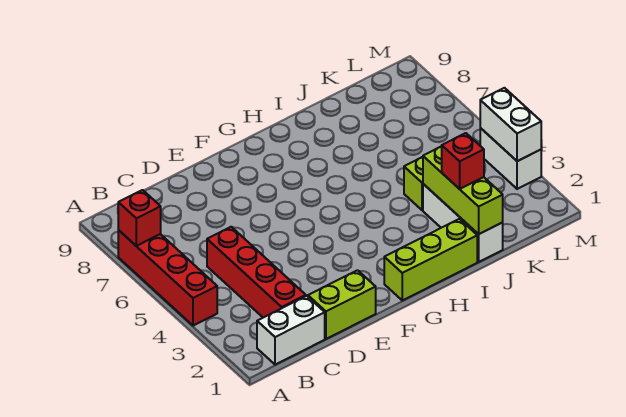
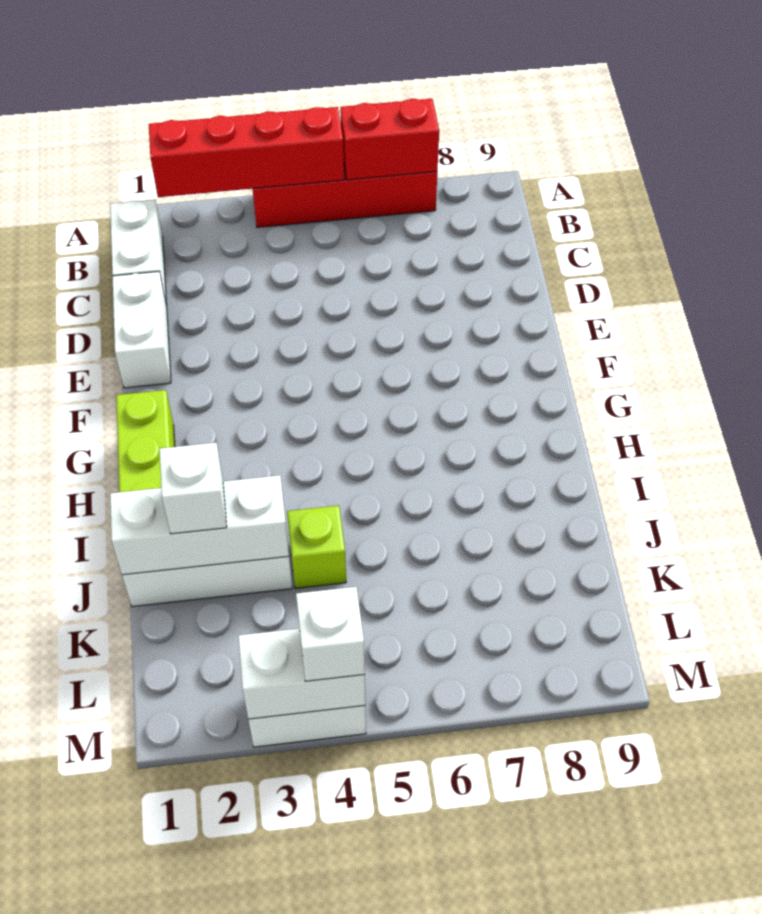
red 1x1 brick [118,190,161,246] -> red 1x2 brick [340,99,439,180]
red 1x4 brick [207,227,306,318] -> red 1x4 brick moved to [149,107,344,197]
lime 1x2 brick [308,270,376,339] -> white 1x2 brick [112,272,171,388]
lime 1x3 brick [423,146,503,234] -> white 1x3 brick [110,475,289,575]
red 1x1 brick [442,133,484,189] -> white 1x1 brick [159,443,227,534]
none -> white 1x1 brick [296,587,365,681]

